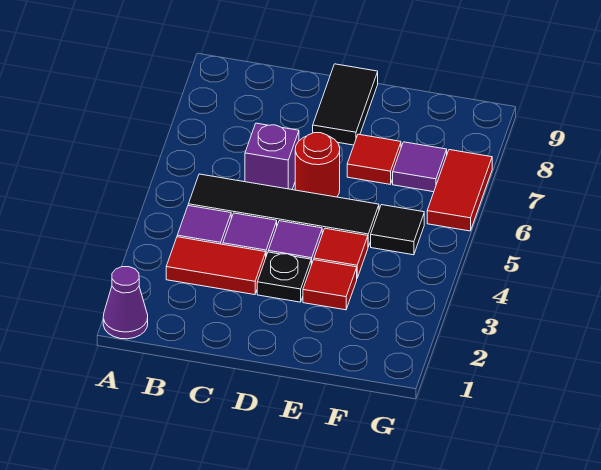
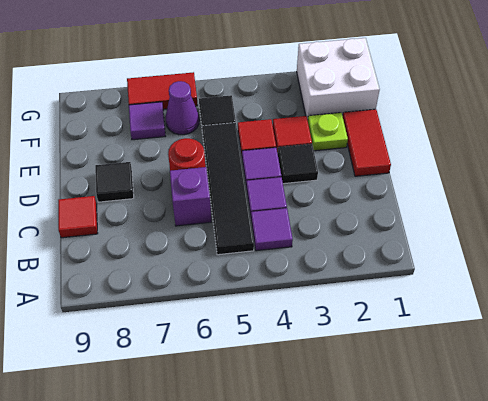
purple 1x1 cone [103,267,148,339] -> purple 1x1 cone moved to [166,81,199,135]
red 1x2 tile [166,237,266,295] -> red 1x2 tile moved to [343,109,391,176]
black 1x1 plate [257,252,311,302] -> black 1x1 tile [278,144,318,184]
black 1x2 tile [313,64,378,145] -> black 1x1 tile [95,162,134,202]
none -> lime 1x1 plate [308,113,348,151]
red 1x1 tile [347,134,401,184] -> red 1x1 tile moved to [58,196,98,238]
none -> white 2x2 brick [297,38,380,120]

